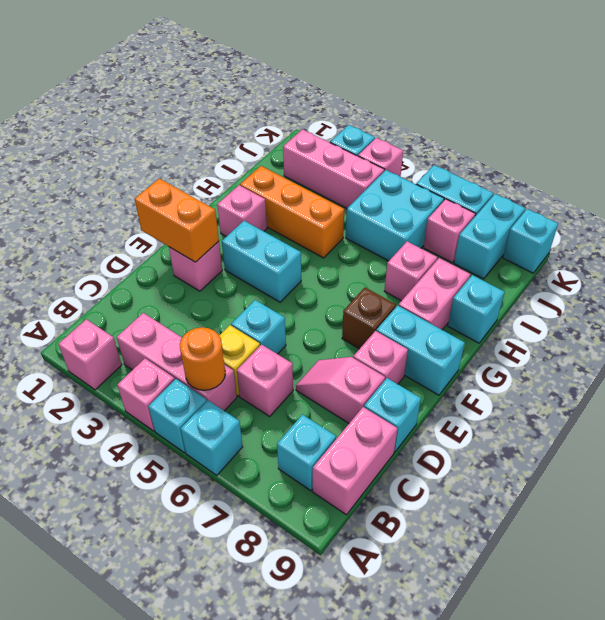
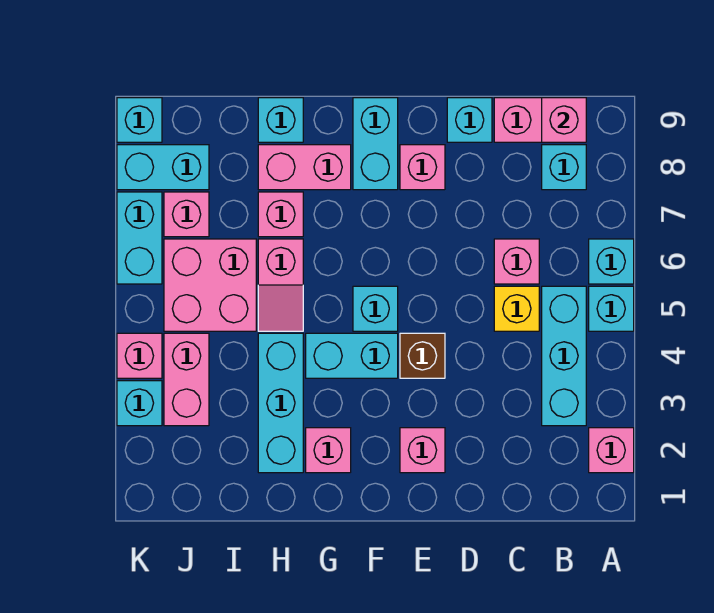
pink 1x1 brick [117,358,175,431] -> pink 1x1 brick moved to [542,98,586,142]
pink 1x3 brick [117,313,237,411] -> cyan 1x3 brick [542,286,586,426]
orange 1x1 round brick [180,327,225,390] -> none
cyan 1x1 brick [231,300,286,354] -> cyan 1x1 brick moved to [353,286,398,331]
pink 1x2 slope [296,357,385,423] -> pink 1x2 slope moved to [258,239,303,331]
orange 1x2 brick [135,179,219,262] -> none
cyan 1x2 brick [222,221,301,302] -> cyan 1x2 brick turned to [306,333,398,378]
brown 1x1 brick [342,288,396,349] -> brown 1x1 brick moved to [400,333,445,378]
orange 1x3 brick [240,166,344,258] -> cyan 1x3 brick [258,333,303,473]
cyan 2x2 brick [346,170,444,261] -> pink 2x2 brick [164,239,256,331]
pink 1x3 brick [283,129,384,208] -> pink 1x2 brick [164,333,209,426]

